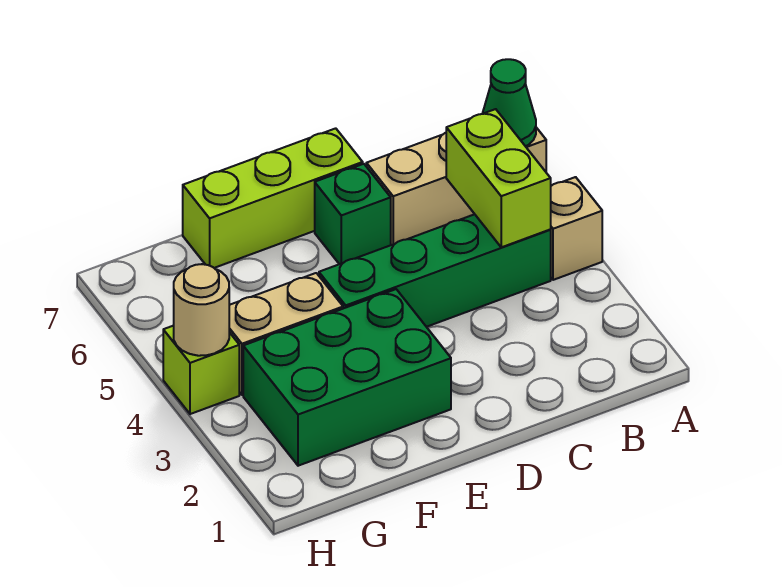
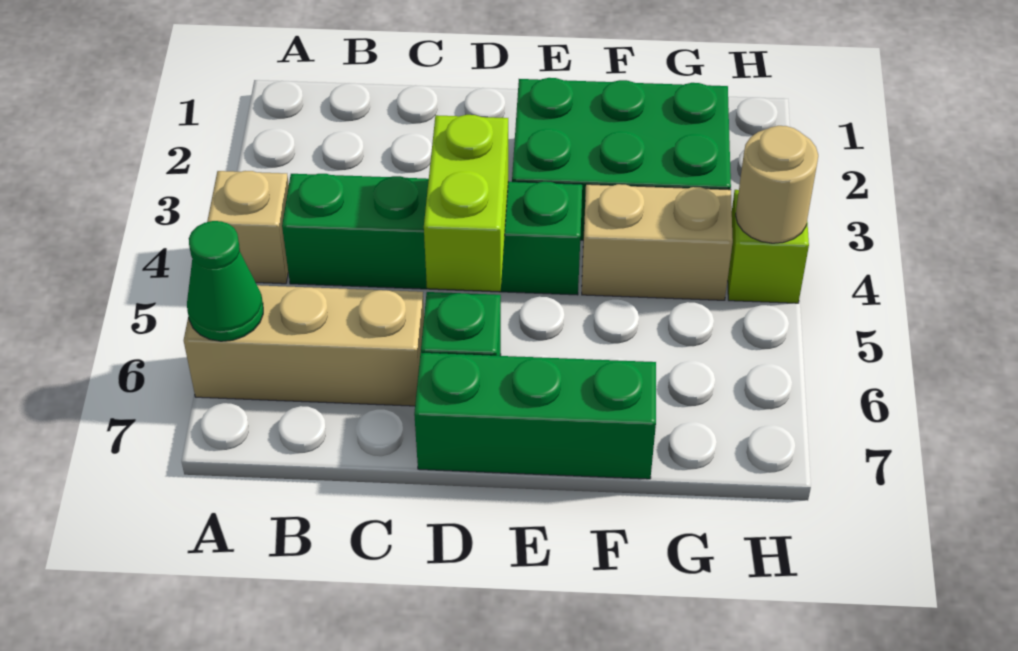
lime 1x2 brick [446,109,551,247] -> lime 1x2 brick moved to [424,115,508,291]
lime 1x3 brick [183,128,363,268] -> green 1x3 brick [414,353,656,479]

